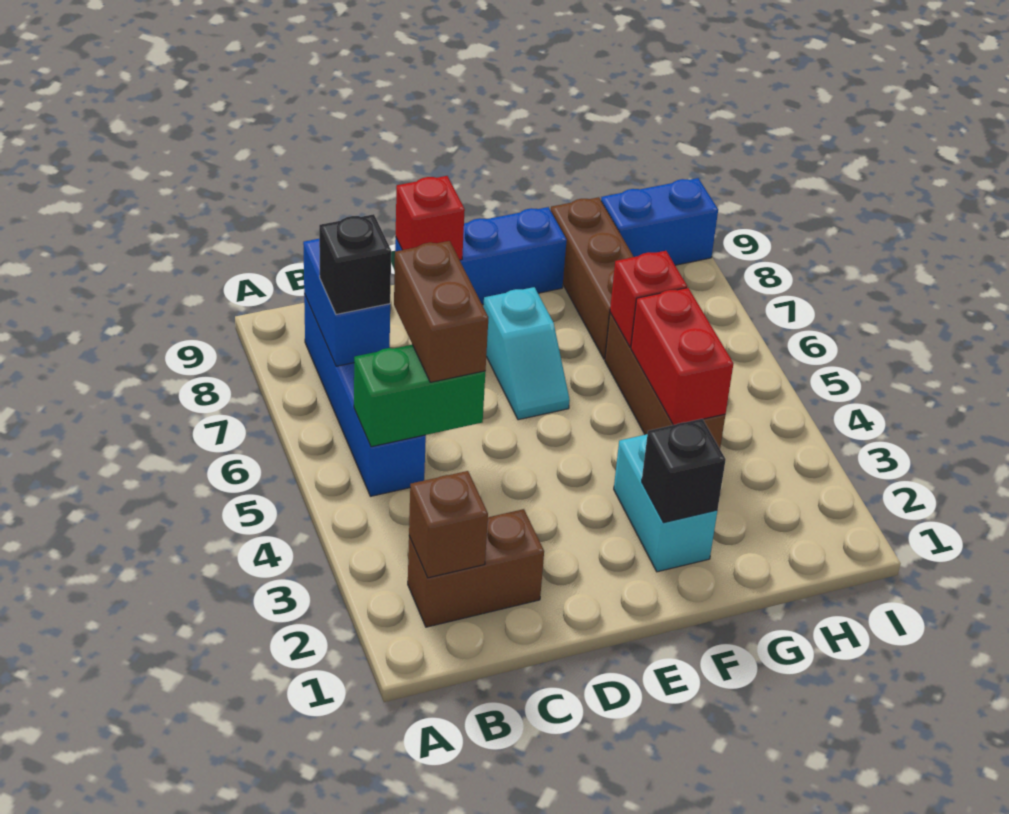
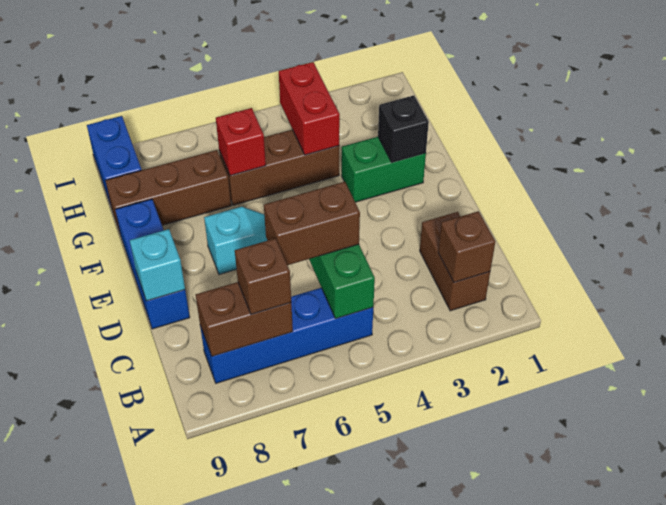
blue 1x2 brick [303,239,390,366] -> brown 1x2 brick [196,282,293,356]
black 1x1 brick [319,214,391,314] -> brown 1x1 brick [235,238,291,314]
red 1x1 brick [396,176,465,260] -> cyan 1x1 brick [130,229,185,301]
cyan 1x2 brick [614,434,717,572] -> green 1x2 brick [342,137,426,202]
red 1x2 brick [631,288,733,425] -> red 1x2 brick turned to [279,62,340,155]

